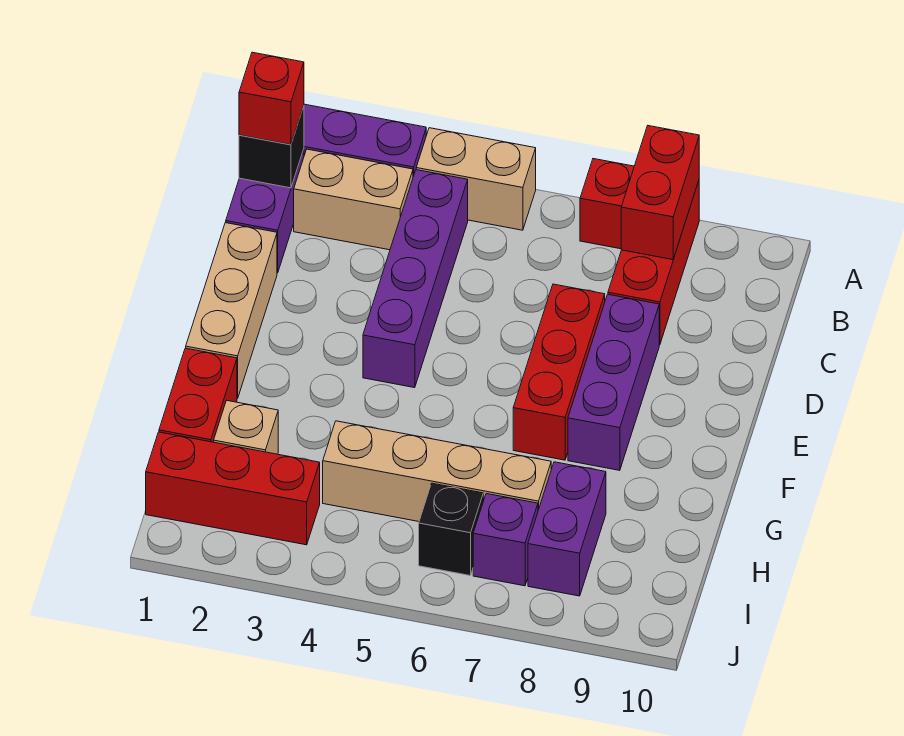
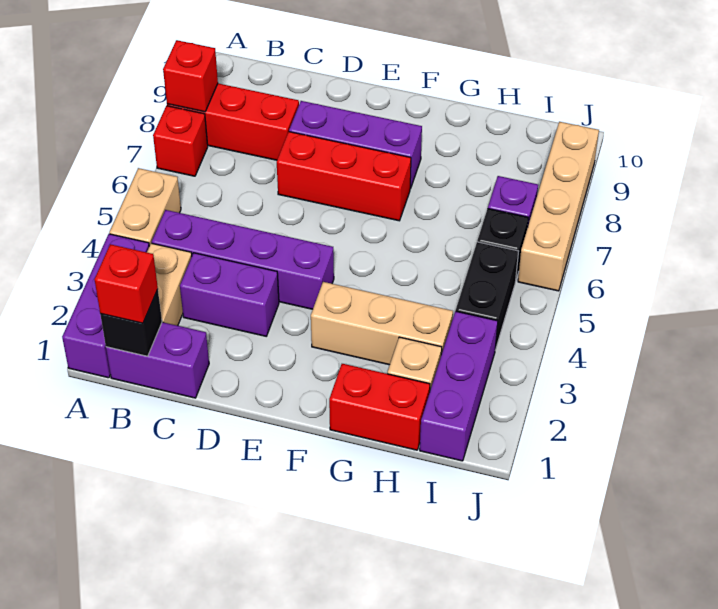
red 1x2 brick [621,126,699,260] -> red 1x1 brick [163,40,218,112]
tan 1x3 brick [186,223,277,399] -> tan 1x3 brick moved to [311,282,453,365]
tan 1x4 brick [323,421,551,522] -> tan 1x4 brick moved to [518,122,599,291]
purple 1x2 brick [528,462,606,596] -> purple 1x2 brick moved to [180,253,279,336]
red 1x3 brick [146,432,320,545] -> purple 1x3 brick [420,311,498,461]
none -> black 1x2 brick [456,242,518,350]

